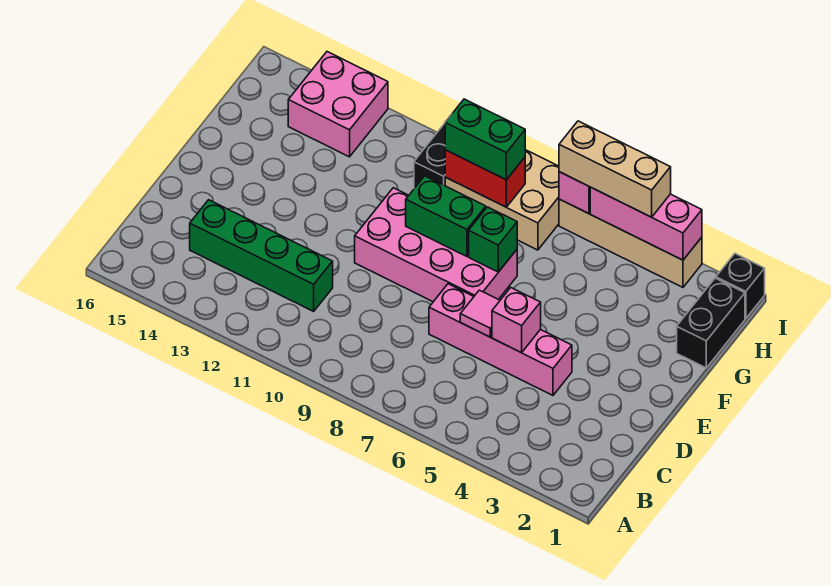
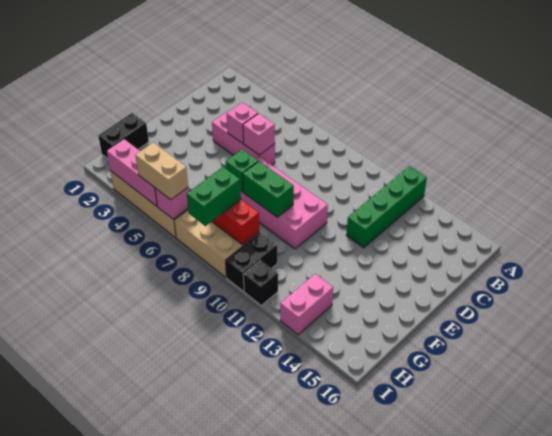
green 1x4 brick [190,200,333,311] -> green 1x4 brick turned to [346,166,427,248]
pink 1x4 brick [429,284,572,395] -> pink 1x3 brick [212,111,275,165]
pink 1x1 tile [460,290,500,337] -> pink 1x1 brick [243,113,275,155]
green 1x2 brick [445,99,525,180] -> green 1x2 brick turned to [187,167,241,226]
pink 2x2 brick [288,52,388,157] -> pink 1x2 brick [280,274,333,335]
black 1x1 brick [716,254,765,319] -> black 1x1 brick moved to [243,261,278,305]
tan 1x3 brick [559,121,671,217] -> tan 1x2 brick [135,143,188,200]

